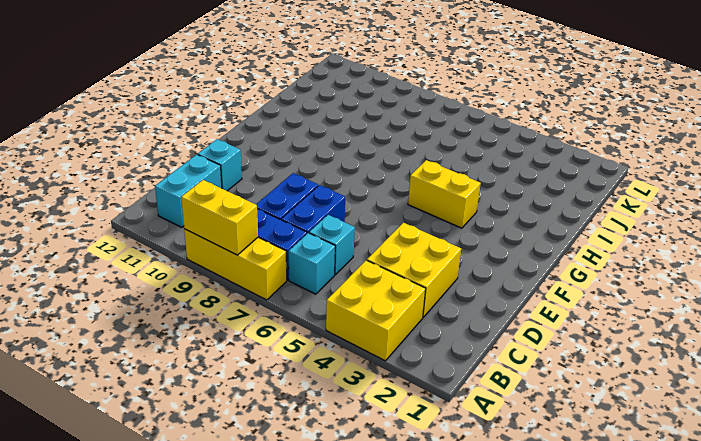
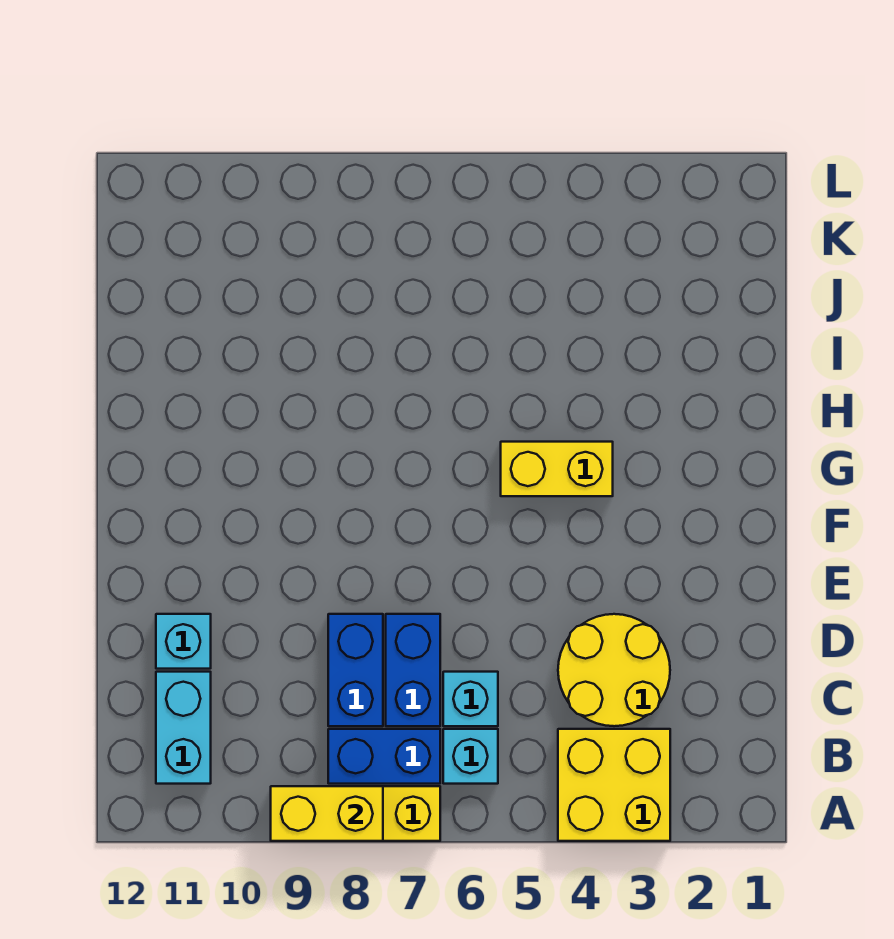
yellow 2x2 brick [367,223,461,317] -> yellow 2x2 round brick [558,614,670,726]

